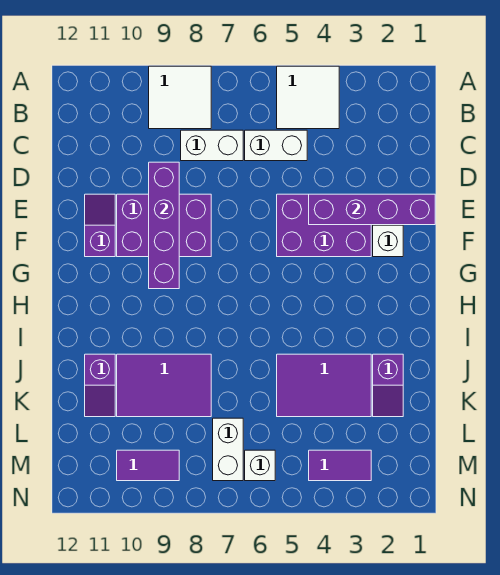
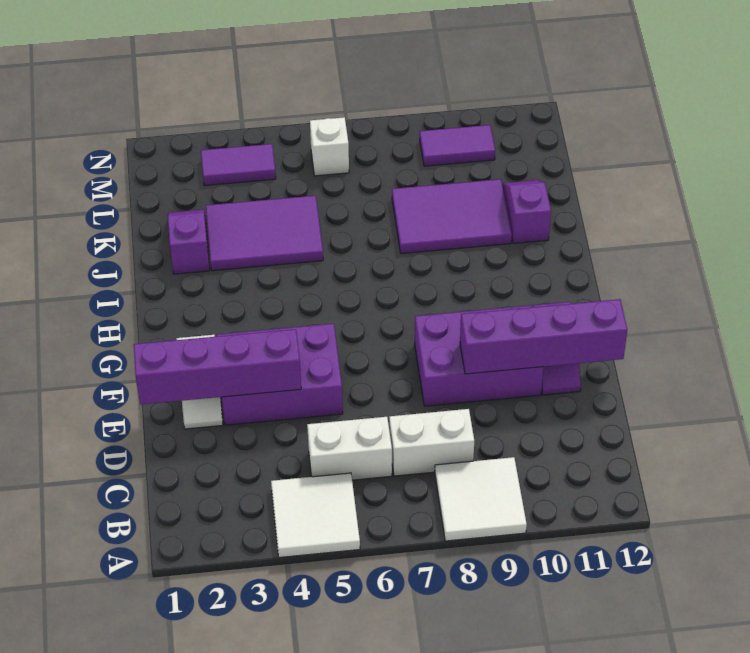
purple 1x4 brick [149,162,179,289] -> purple 1x4 brick turned to [460,299,627,374]
white 1x2 brick [213,418,243,481] -> none

